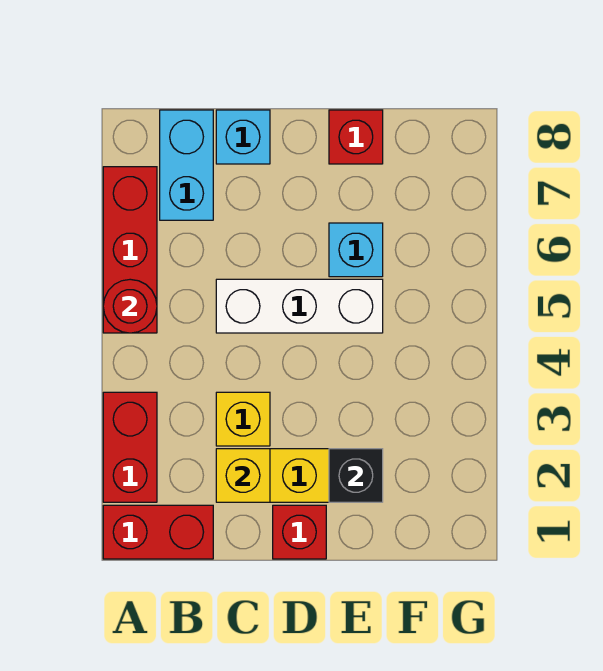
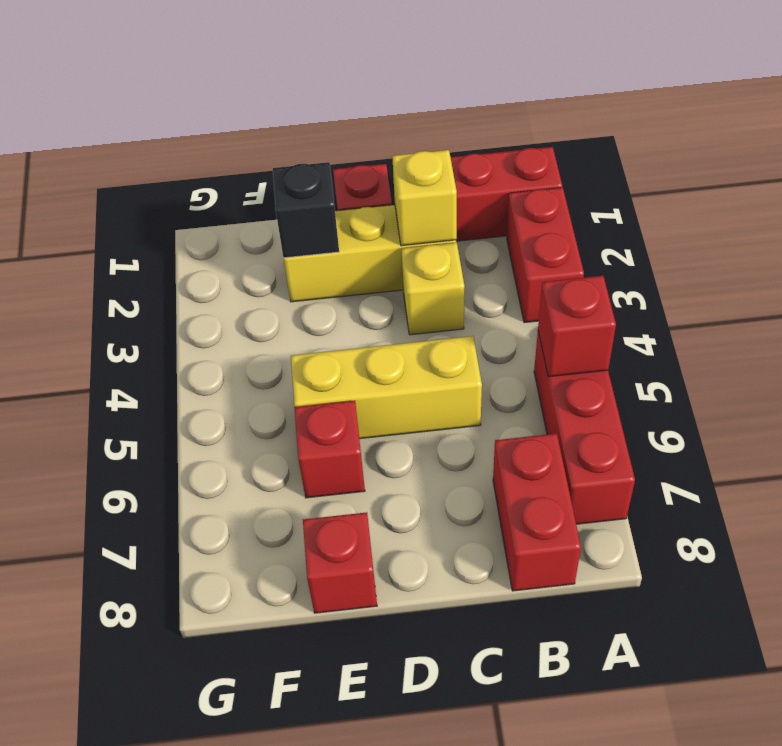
red 1x1 round brick [103,279,157,333] -> red 1x1 brick [538,276,616,377]
cyan 1x2 brick [160,110,213,220] -> red 1x2 brick [493,434,581,591]
white 1x3 brick [216,279,383,333] -> yellow 1x3 brick [291,336,482,439]
cyan 1x1 brick [216,110,270,164] -> none
cyan 1x1 brick [329,223,383,277] -> red 1x1 brick [294,401,365,498]

